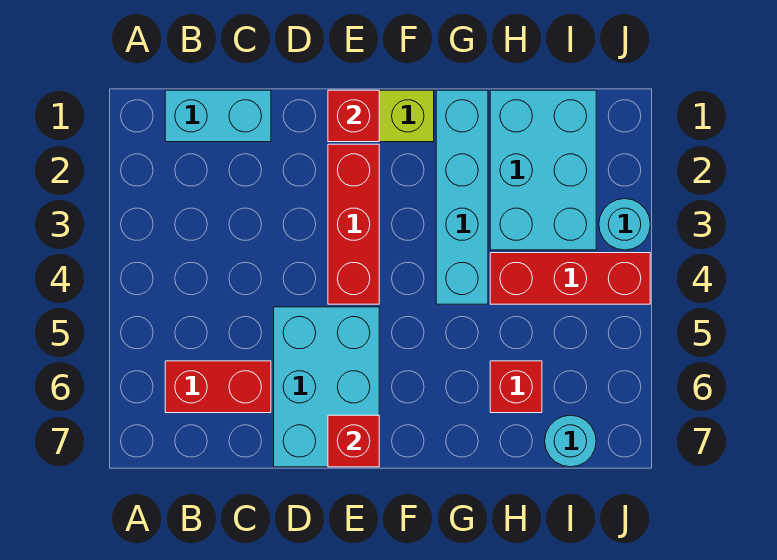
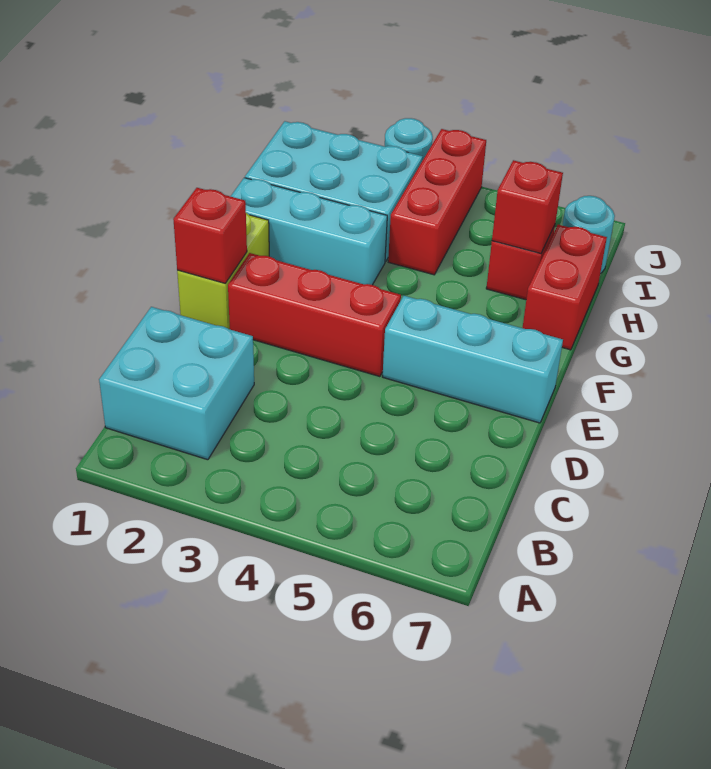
cyan 1x2 brick [165,90,271,142] -> cyan 2x2 brick [99,307,254,460]
red 1x2 brick [165,361,271,413] -> red 1x2 brick moved to [523,225,607,350]
cyan 2x3 brick [274,307,379,467] -> cyan 1x3 brick [382,296,563,423]
red 1x1 brick [328,415,379,467] -> red 1x1 brick moved to [492,160,563,253]
cyan 1x4 brick [436,90,488,304] -> cyan 1x3 brick [231,178,387,285]

